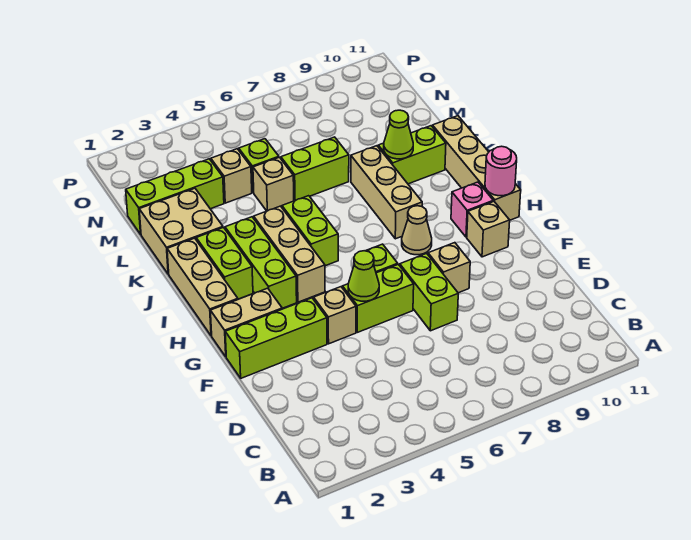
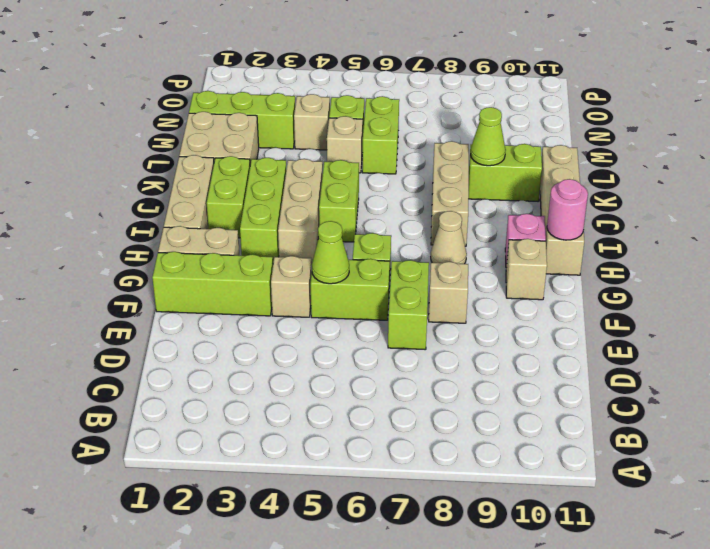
lime 1x2 brick [281,137,349,201] -> lime 1x2 brick turned to [362,96,399,174]

